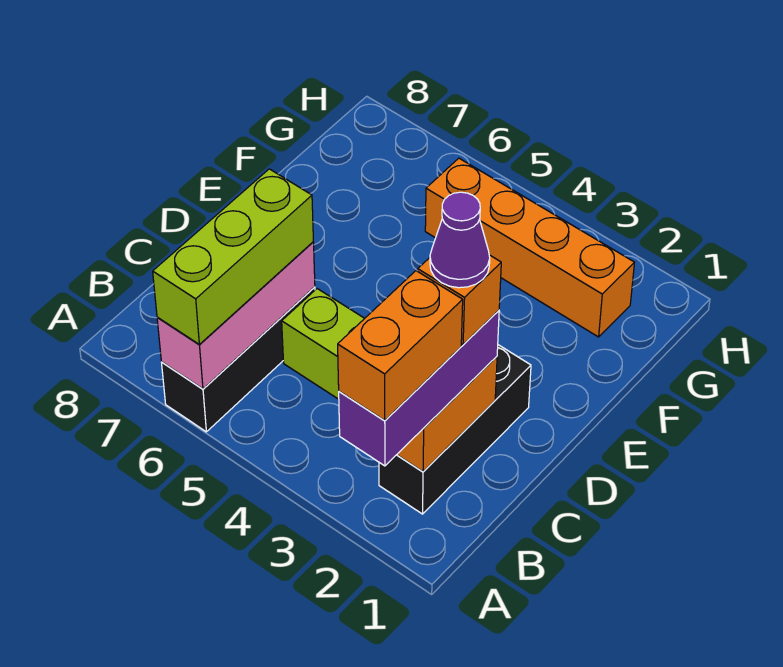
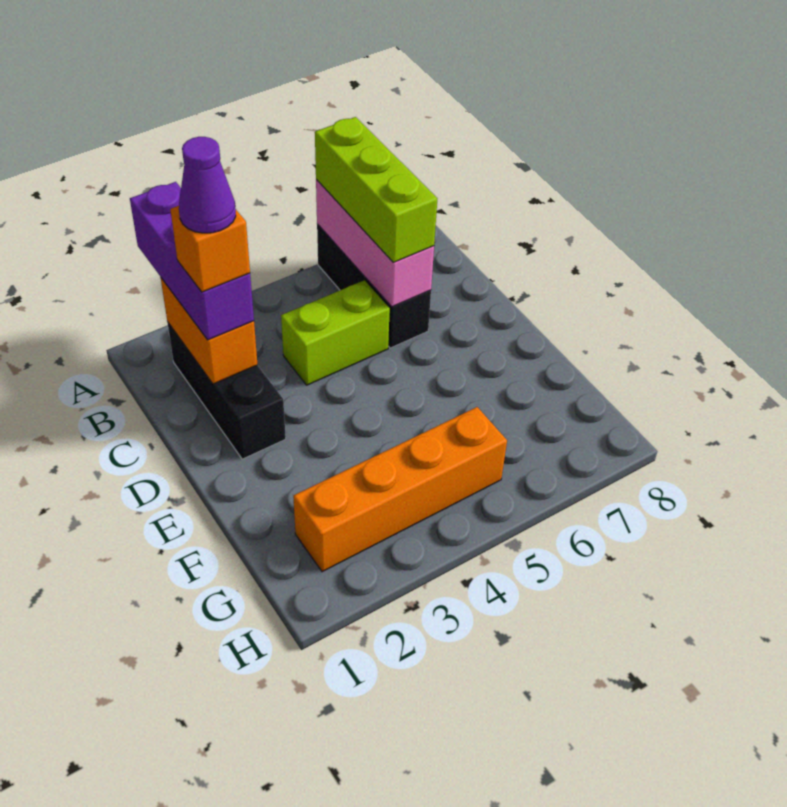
orange 1x2 brick [338,271,463,421] -> none

